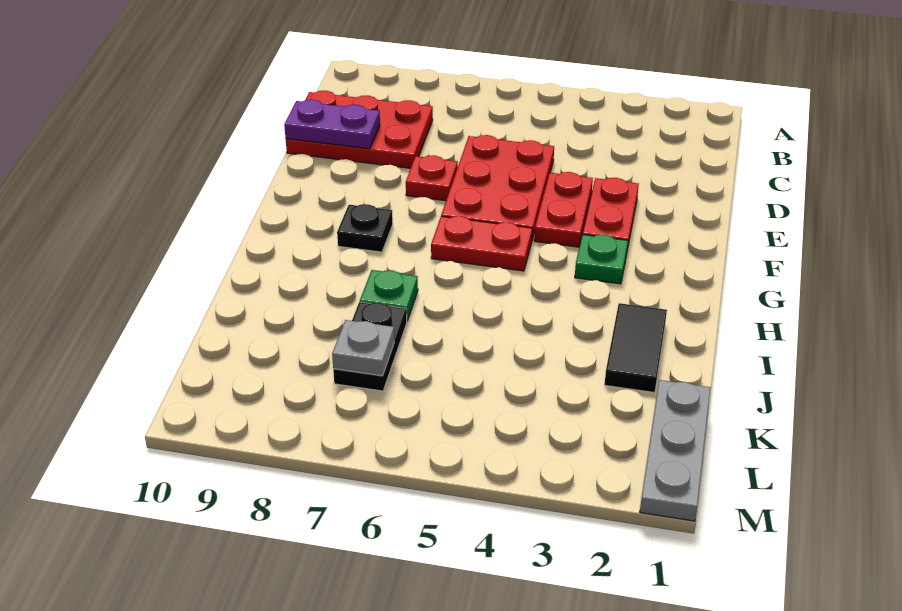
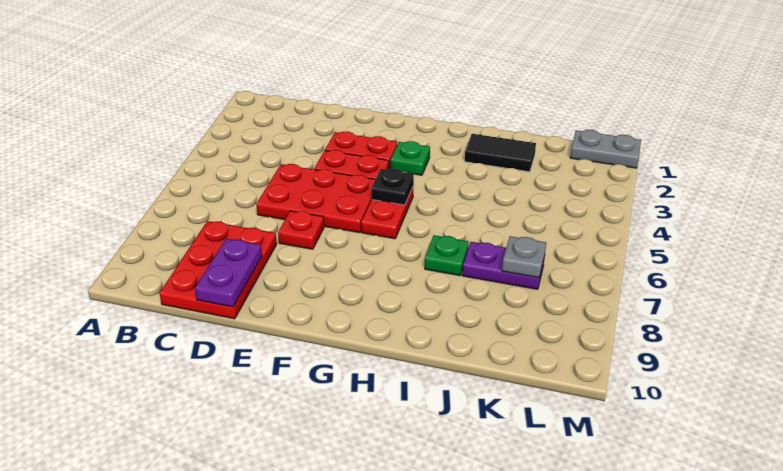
black 1x1 plate [337,204,393,252] -> black 1x1 plate moved to [371,169,414,205]
black 1x2 plate [333,302,407,391] -> purple 1x2 plate [462,242,544,289]
grey 1x3 plate [640,380,711,521] -> grey 1x2 plate [570,130,641,168]

